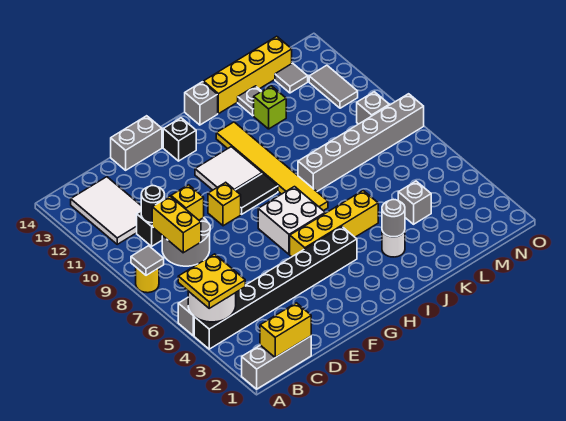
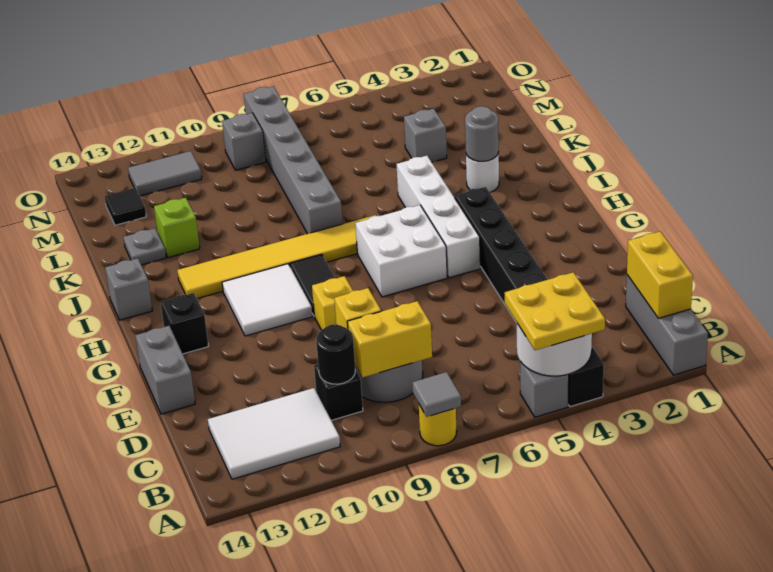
yellow 1x4 brick [290,191,378,257] -> white 1x4 brick [397,156,480,278]
yellow 1x4 brick [203,36,292,114] -> none
grey 1x1 tile [275,63,308,93] -> black 1x1 tile [105,188,146,225]

